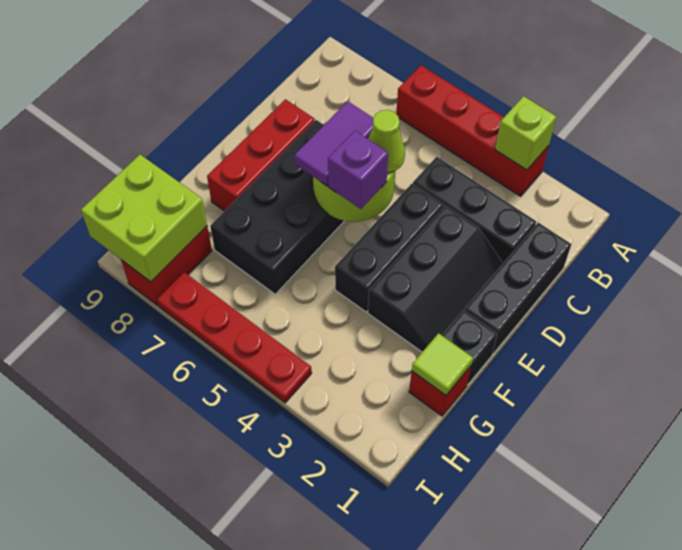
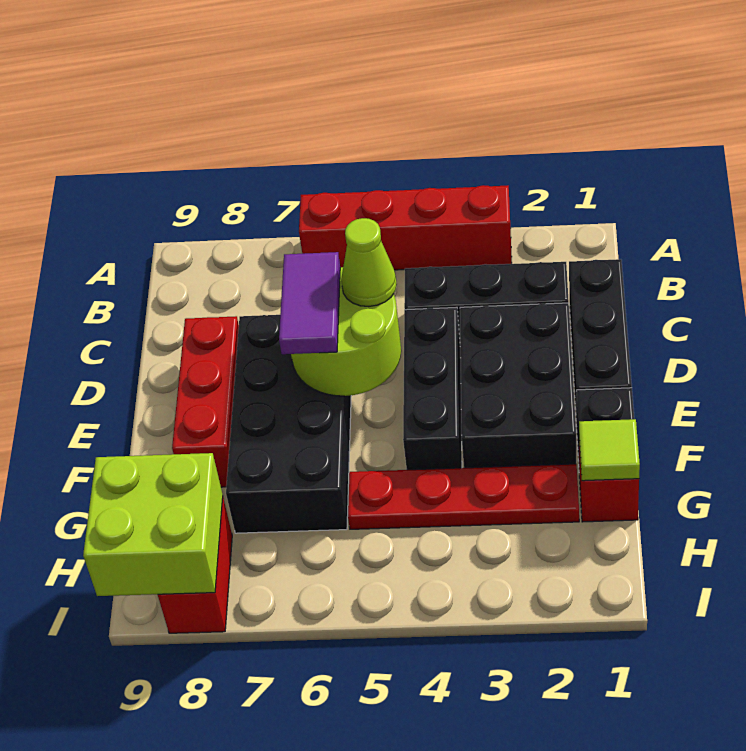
lime 1x1 brick [495,96,556,170] -> none
black 2x3 slope [368,205,503,352] -> black 2x3 brick [460,303,576,468]
purple 1x1 brick [328,131,388,209] -> none
red 1x4 plate [157,272,312,403] -> red 1x4 plate moved to [348,464,579,529]

